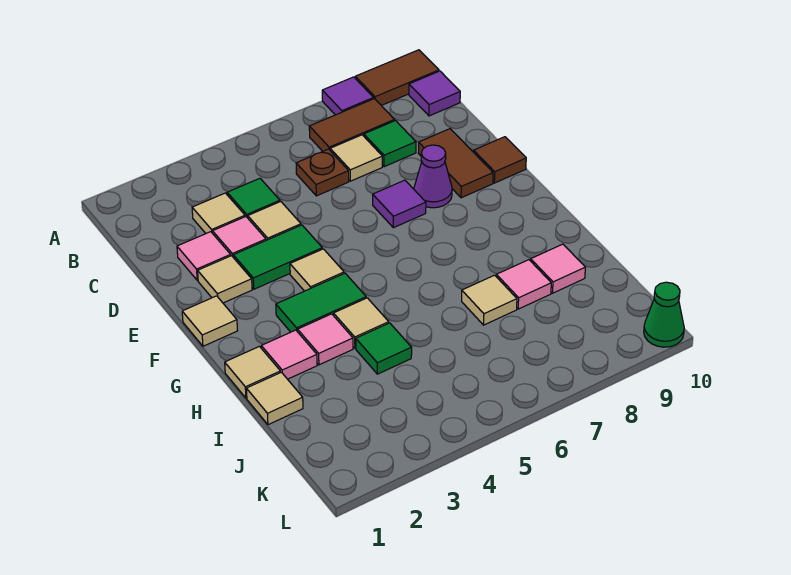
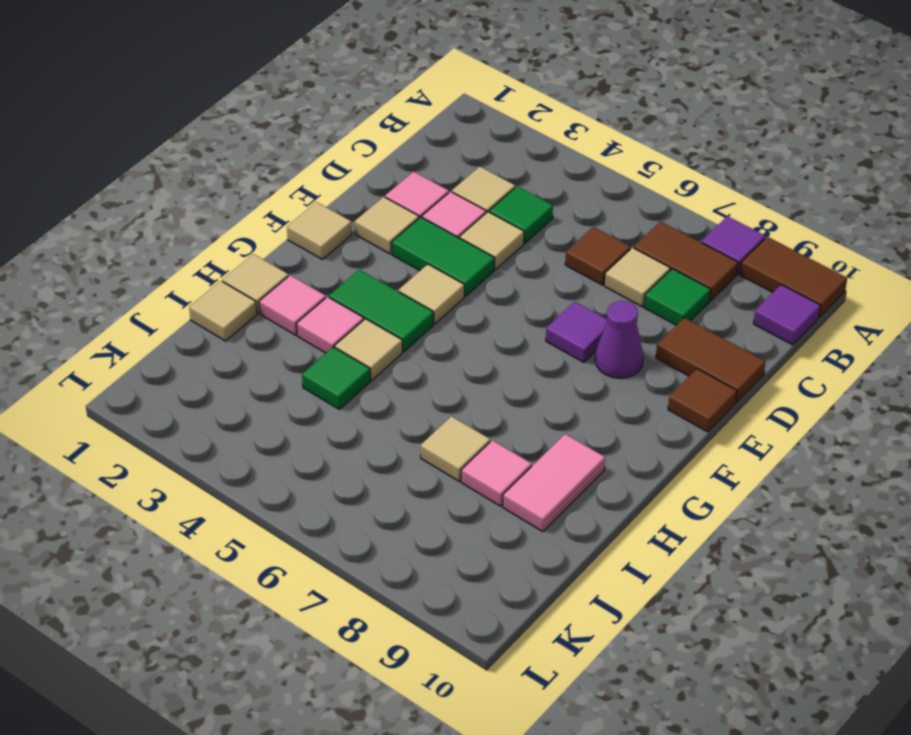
brown 1x1 plate [296,149,349,196] -> brown 1x1 tile [565,227,630,285]
brown 1x2 tile [418,129,493,198] -> brown 1x2 tile turned to [656,318,765,402]
pink 1x1 tile [531,244,585,293] -> pink 1x2 tile [503,434,605,532]
green 1x1 cone [644,282,684,347] -> none

